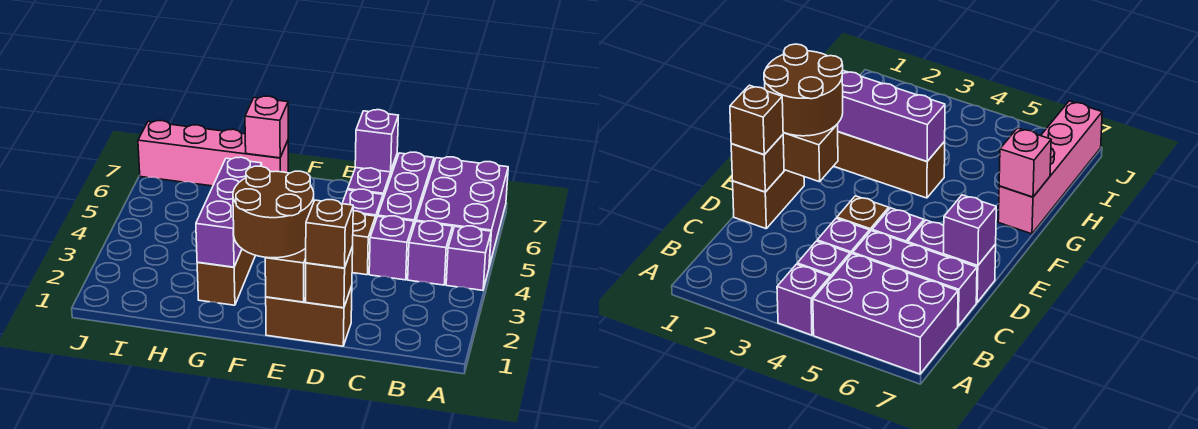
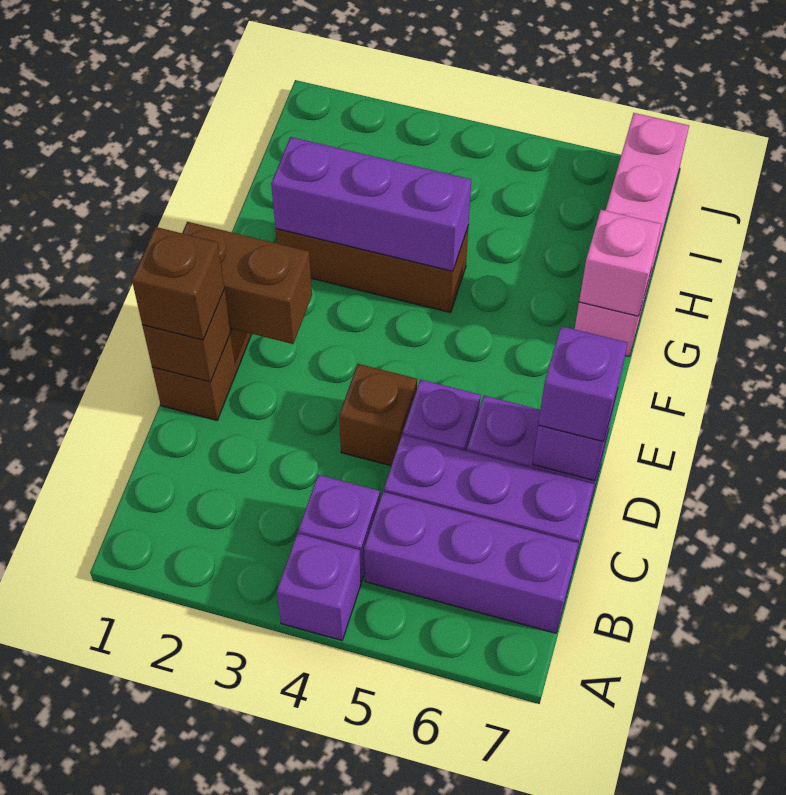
purple 2x3 brick [416,157,508,266] -> purple 1x3 brick [364,492,578,633]
purple 1x1 brick [369,216,414,280] -> purple 1x1 brick moved to [538,326,628,442]
brown 2x2 round brick [233,166,314,258] -> none

